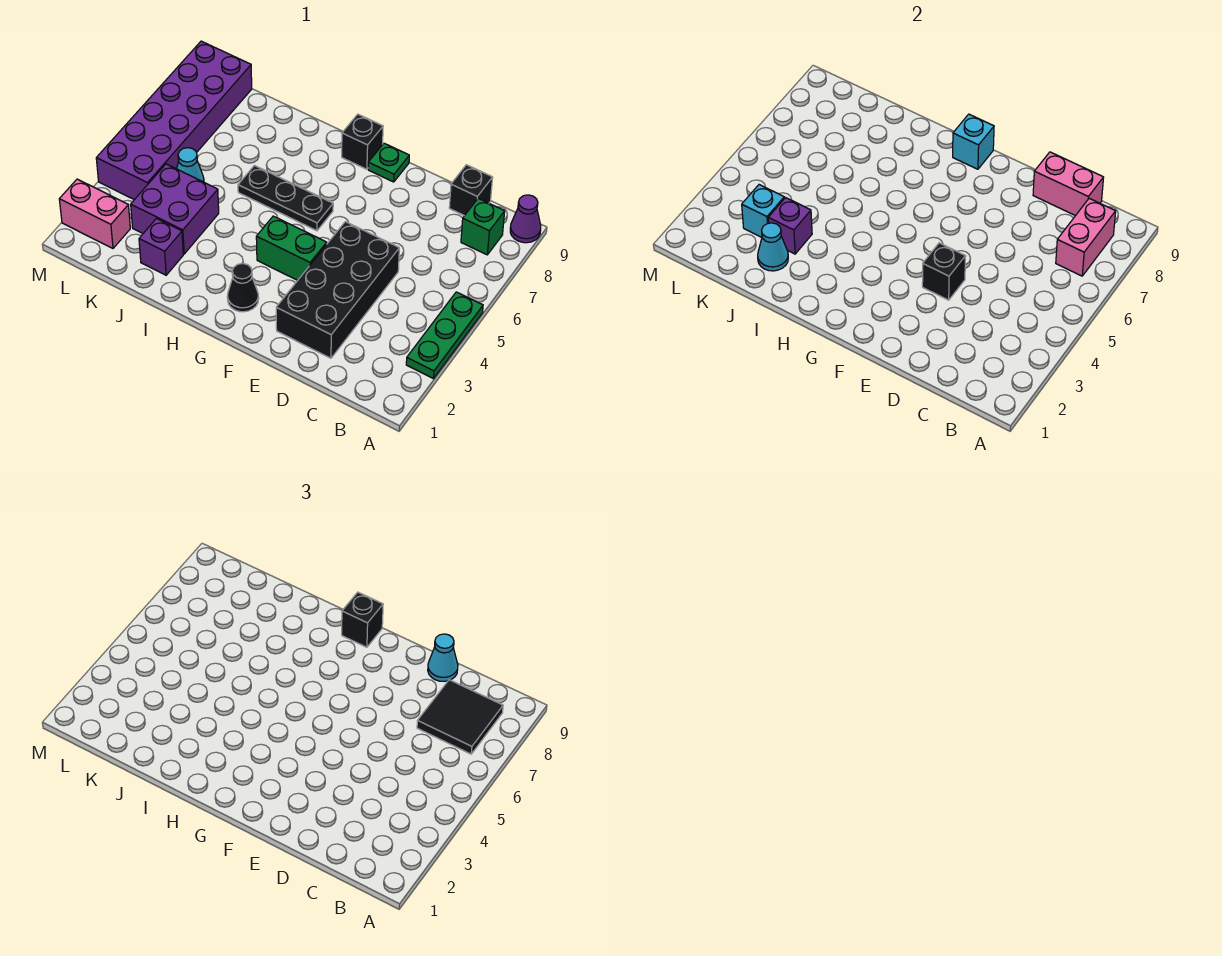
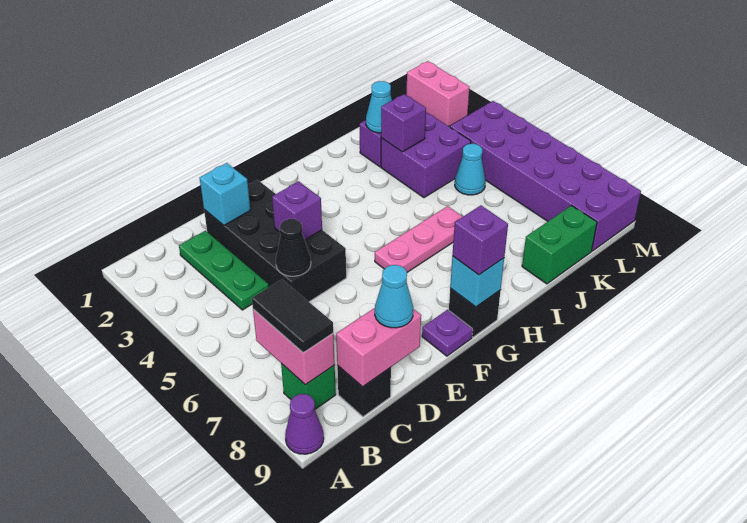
green 1x3 plate [406,292,483,379] -> green 1x3 plate moved to [179,231,269,310]
black 2x2 tile [417,680,503,754] -> black 1x2 tile [252,280,333,353]
black 1x1 brick [922,243,966,300] -> purple 1x1 brick [272,181,322,240]
green 1x2 brick [256,216,327,280] -> green 1x2 brick moved to [522,206,597,284]
green 1x1 plate [368,143,409,182] -> purple 1x1 plate [422,310,473,356]
black 1x1 cone [227,264,259,312] -> black 1x1 cone moved to [276,219,311,276]
black 1x3 plate [238,166,333,231] -> pink 1x3 plate [375,206,463,272]
black 1x1 brick [342,592,383,647] -> purple 1x1 brick [452,205,508,275]
cyan 1x1 brick [742,185,784,237] -> cyan 1x1 brick moved to [200,163,250,225]
pink 1x2 brick [59,179,130,248] -> pink 1x2 brick turned to [406,61,469,126]

